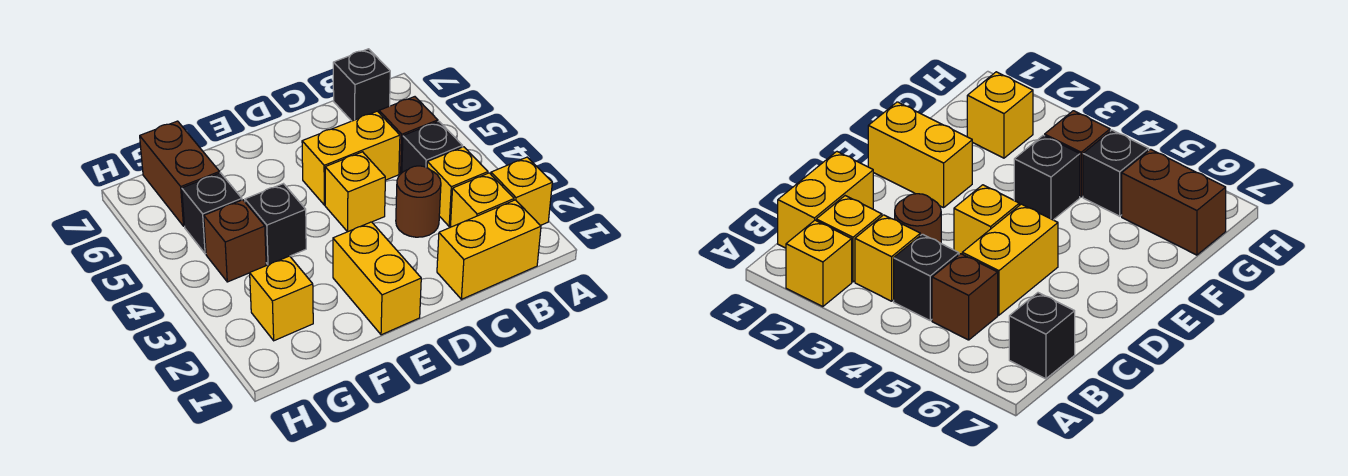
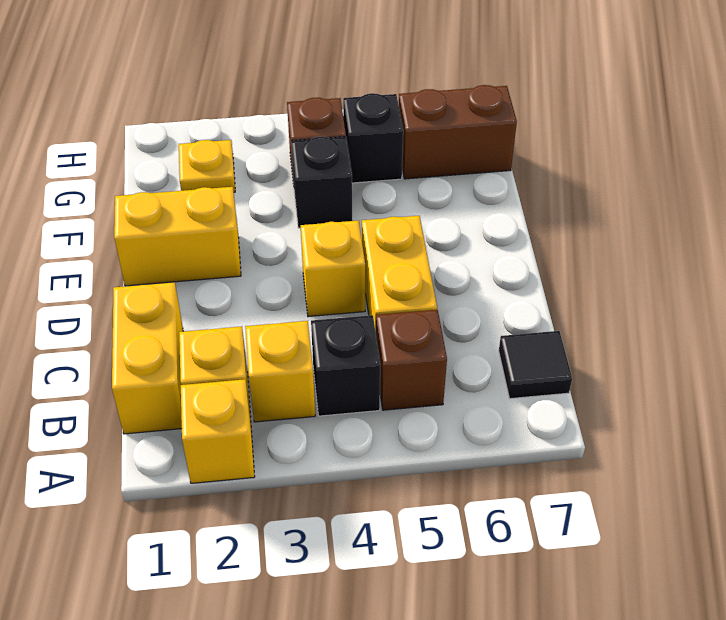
black 1x1 brick [333,49,390,121] -> black 1x1 tile [499,331,572,399]
brown 1x1 round brick [396,166,441,237] -> none
yellow 1x1 brick [250,256,313,341] -> yellow 1x1 plate [179,140,235,192]

